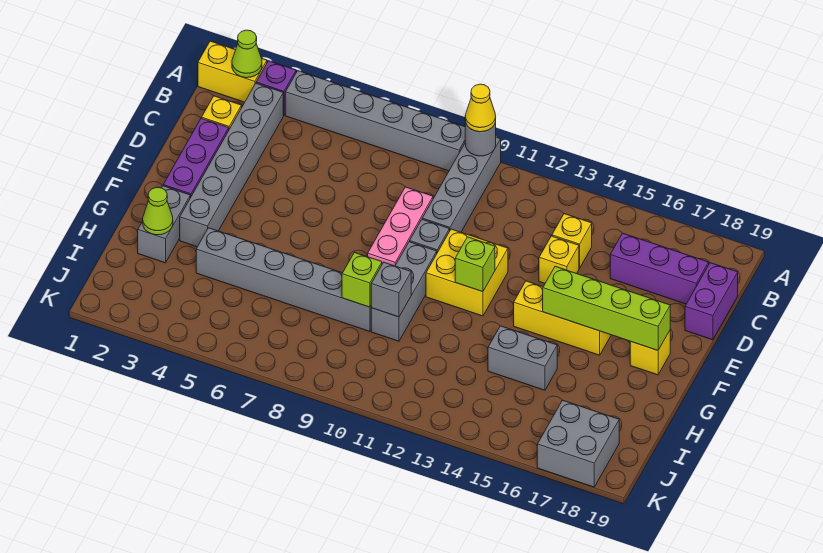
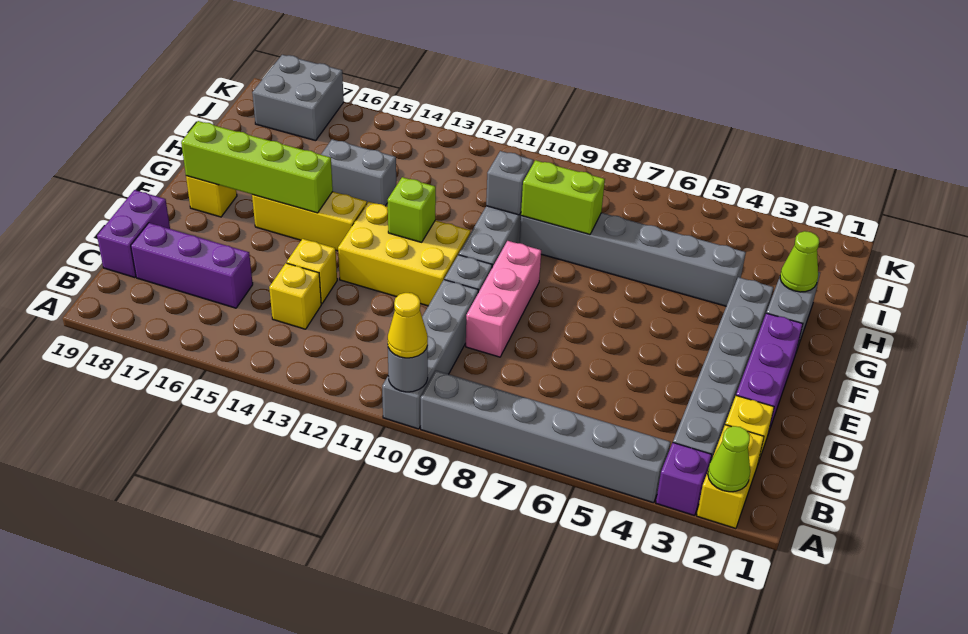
yellow 1x2 brick [198,41,267,102] -> yellow 1x2 brick turned to [697,425,764,529]
yellow 2x2 brick [426,229,508,316] -> yellow 2x3 brick [338,202,470,306]
lime 1x1 brick [342,253,382,307] -> lime 1x2 brick [521,160,605,235]

